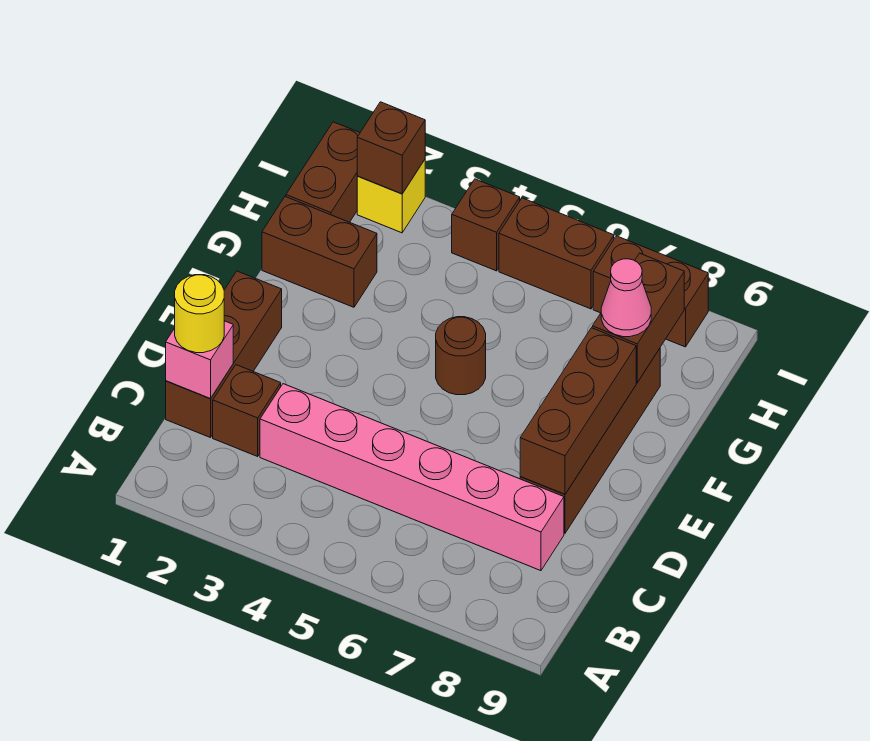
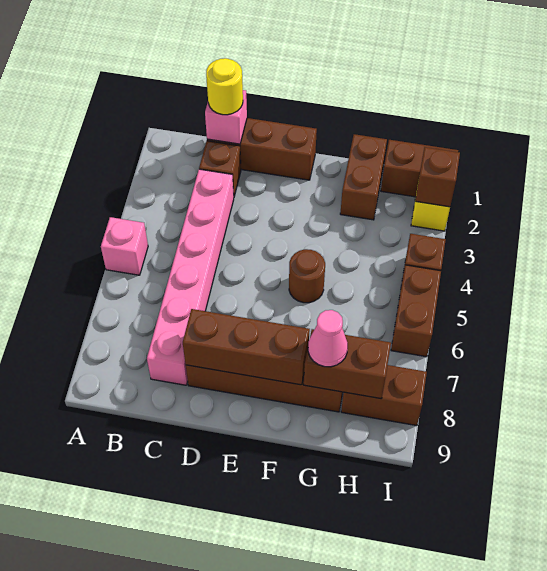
none -> pink 1x1 brick [101,217,148,275]
brown 1x2 brick [593,236,708,347] -> brown 1x2 brick turned to [341,365,427,426]

